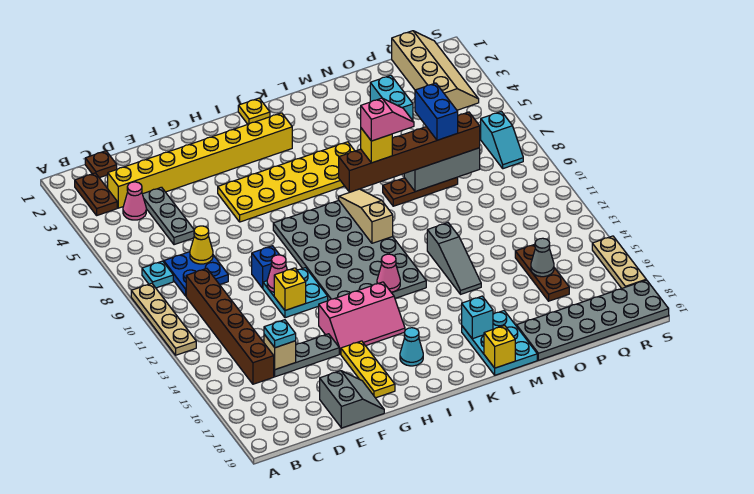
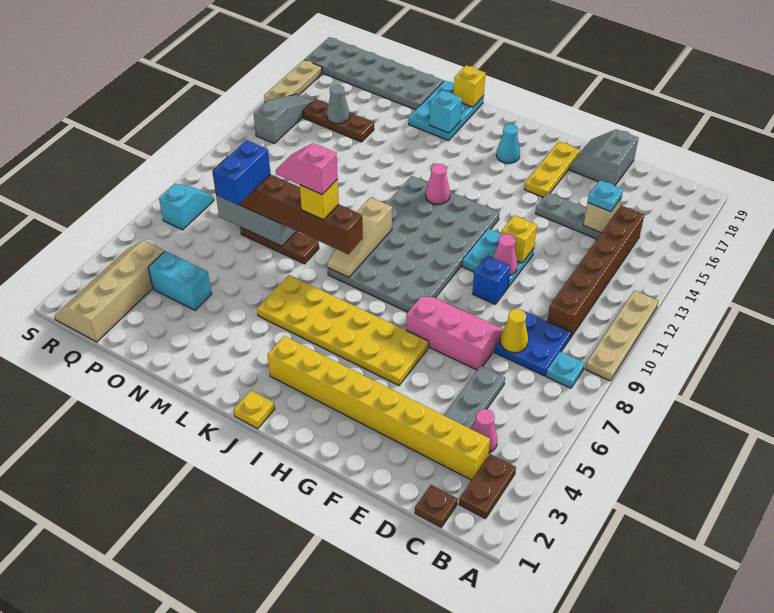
pink 2x3 slope [319,282,405,354] -> pink 2x3 slope moved to [406,296,504,370]
grey 1x3 slope [427,223,481,294] -> grey 1x3 slope moved to [254,94,313,143]
cyan 1x2 brick [370,75,413,120] -> cyan 1x2 brick turned to [148,251,212,310]
brown 1x3 plate [515,244,569,301] -> brown 1x3 plate turned to [303,99,374,142]

